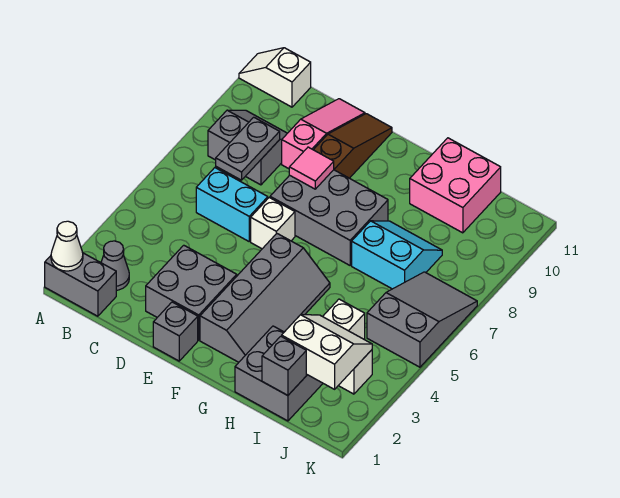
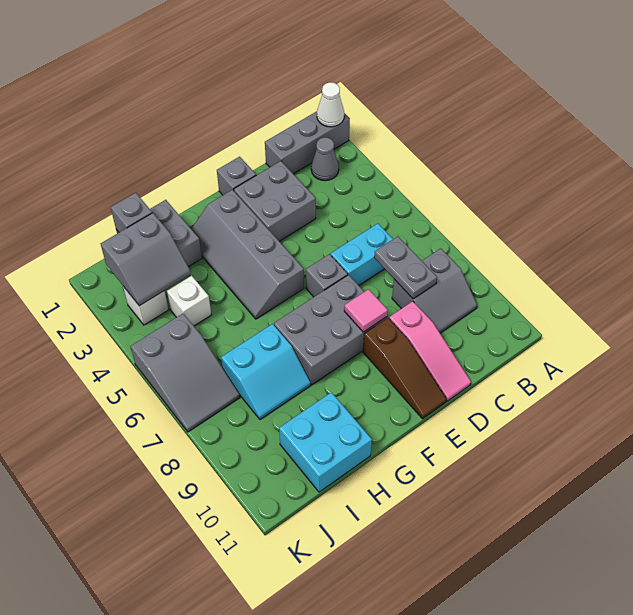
grey 1x2 brick [45,253,116,316] -> grey 1x3 brick [265,111,350,174]
white 1x2 slope [239,48,311,107] -> none
white 1x1 brick [251,198,295,249] -> grey 1x1 brick [306,254,348,297]
pink 2x2 brick [410,138,501,233] -> cyan 2x2 brick [279,392,372,492]
white 2x2 slope [282,315,372,389] -> grey 2x2 slope [101,213,191,306]

